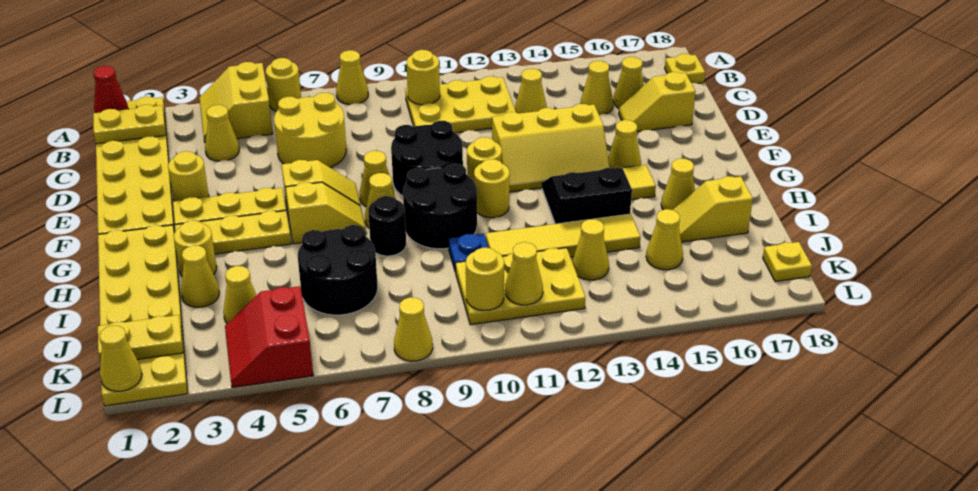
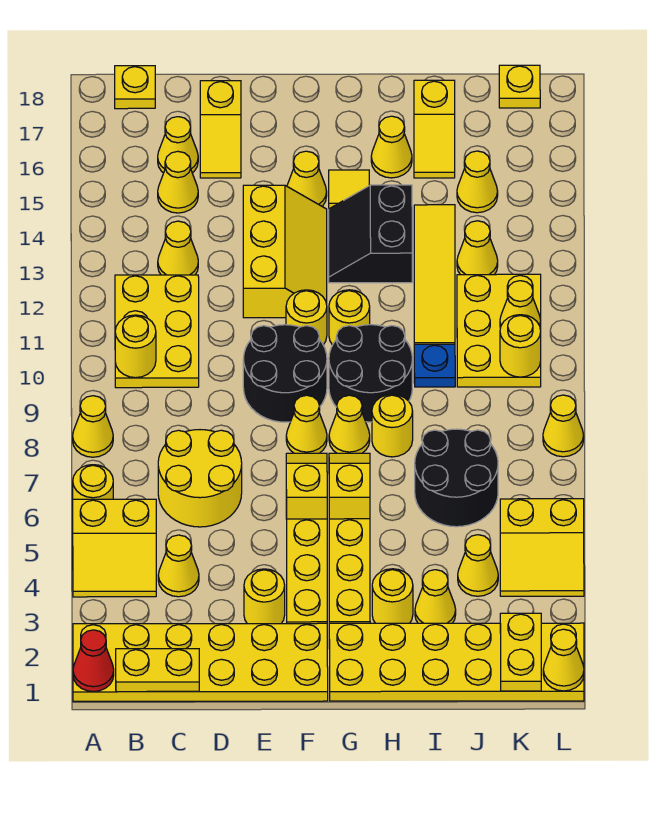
yellow 1x2 plate [93,105,166,144] -> yellow 1x2 plate turned to [116,649,199,692]
black 1x1 round brick [368,196,406,256] -> yellow 1x1 round brick [372,394,413,457]
red 2x2 slope [225,286,313,388] -> yellow 2x2 slope [500,499,584,596]

